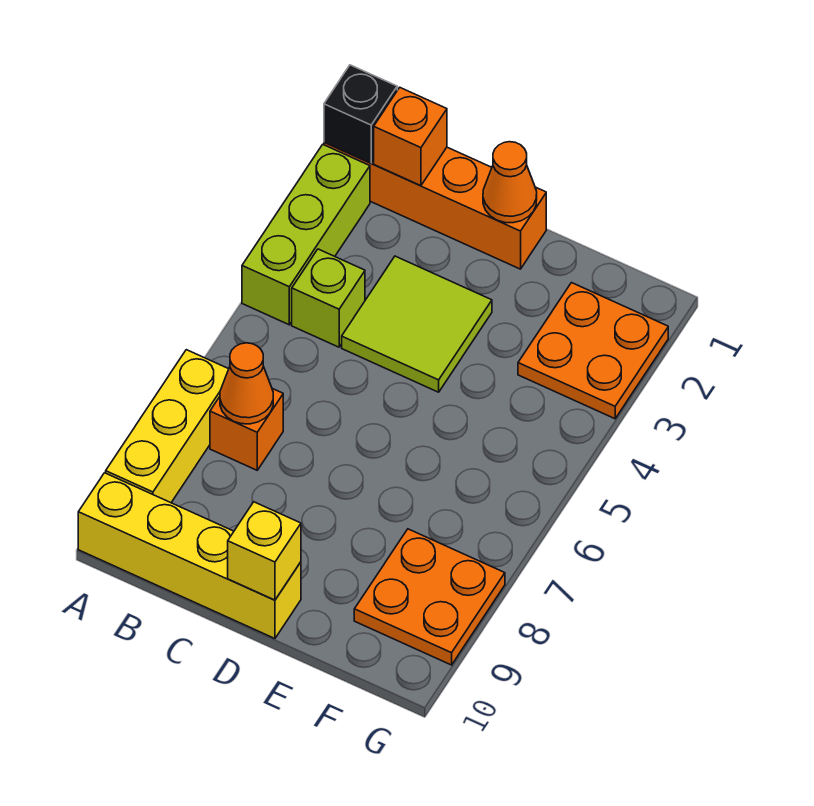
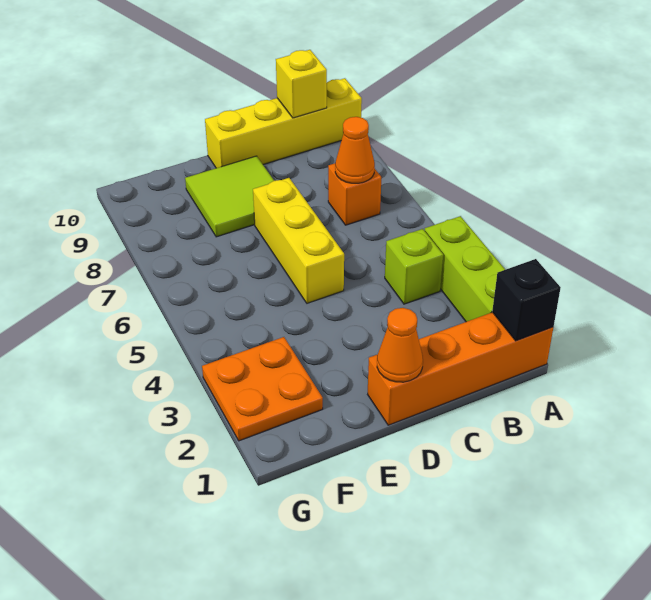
yellow 1x3 brick [106,350,229,503] -> yellow 1x3 brick moved to [253,178,344,303]
orange 1x1 brick [374,88,447,186] -> none
lime 2x2 tile [342,256,492,392] -> lime 2x2 tile moved to [185,156,274,237]
yellow 1x1 brick [228,502,301,600] -> yellow 1x1 brick moved to [276,50,327,118]
orange 2x2 plate [354,529,505,665] -> none

